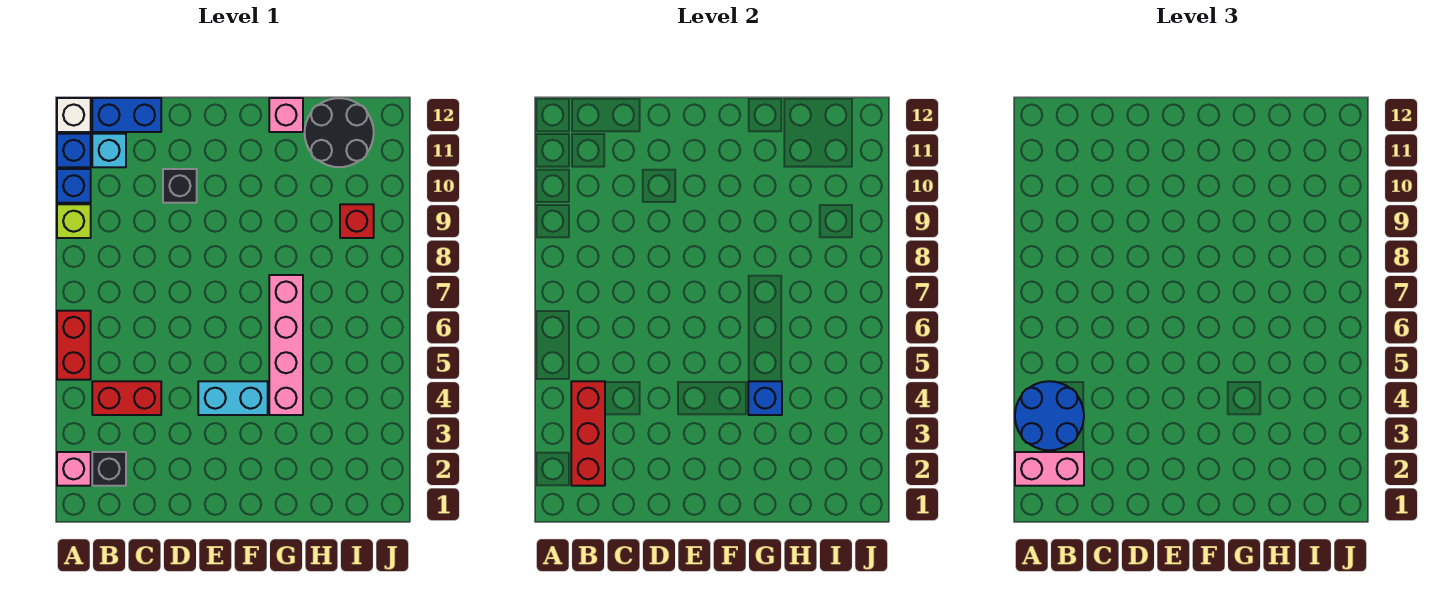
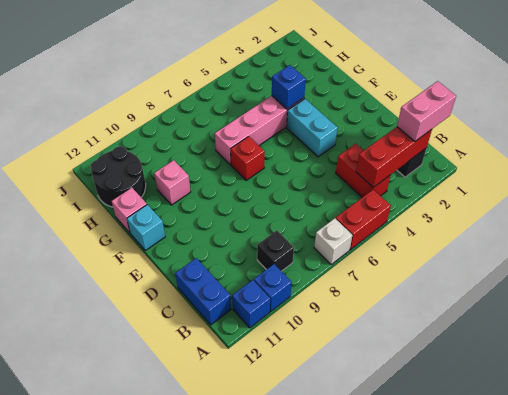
pink 1x1 brick [57,452,91,486] -> pink 1x1 brick moved to [154,160,191,205]
pink 1x2 brick [1015,452,1084,486] -> pink 1x2 brick turned to [397,81,456,141]
blue 2x2 round brick [1015,381,1084,450] -> none
lime 1x1 brick [57,204,91,238] -> none
white 1x1 brick [57,98,91,132] -> white 1x1 brick moved to [314,218,352,265]
cyan 1x1 brick [92,134,126,167] -> cyan 1x1 brick moved to [127,205,165,251]
black 1x1 brick [163,169,197,203] -> black 1x1 brick moved to [257,230,294,271]
red 1x1 brick [340,204,374,238] -> red 1x1 brick moved to [231,137,265,180]

